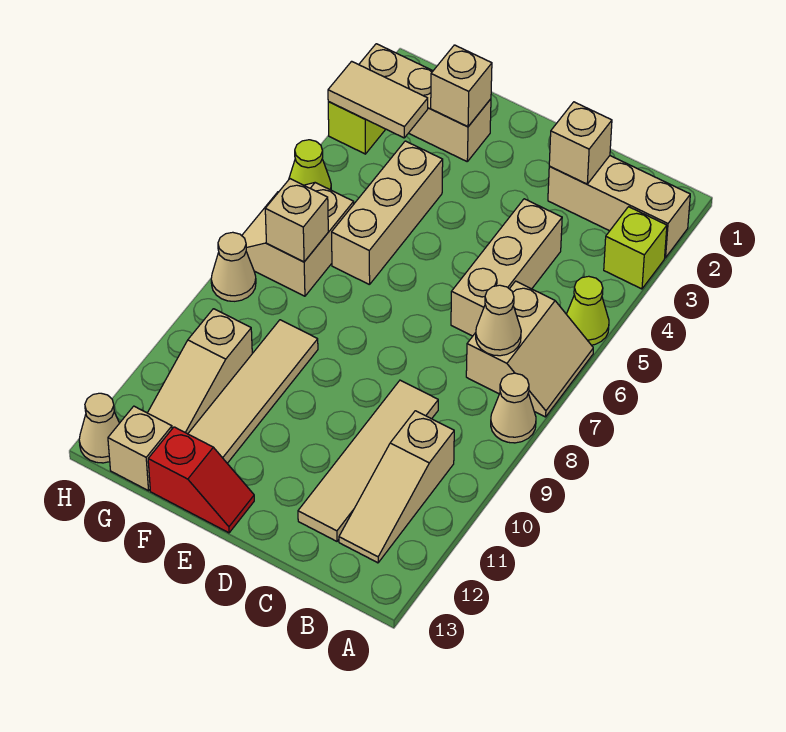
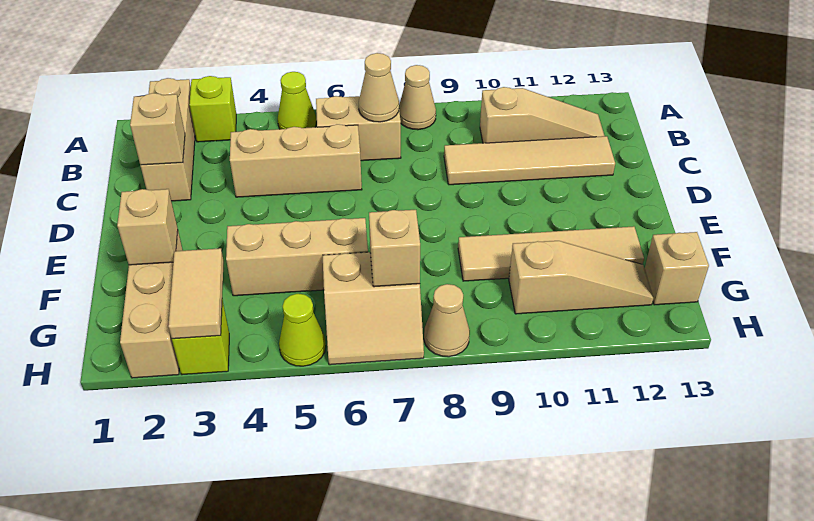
red 1x2 slope [148,427,254,533] -> none
tan 1x1 cone [79,393,119,463] -> none

